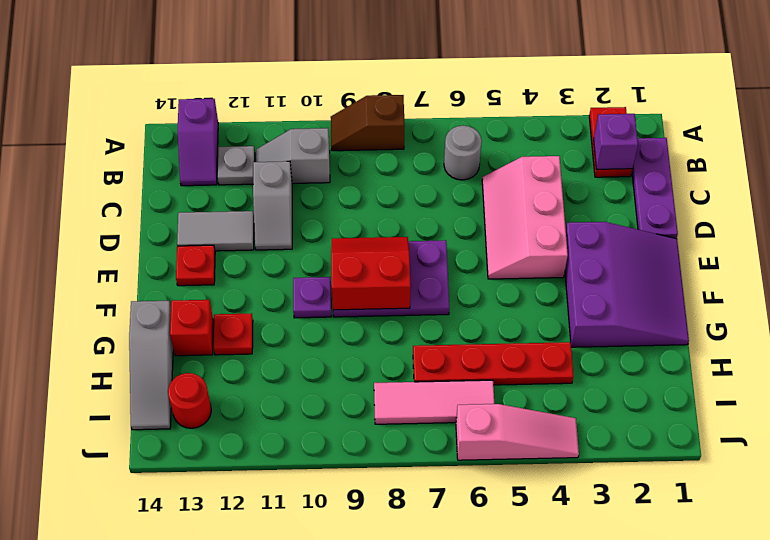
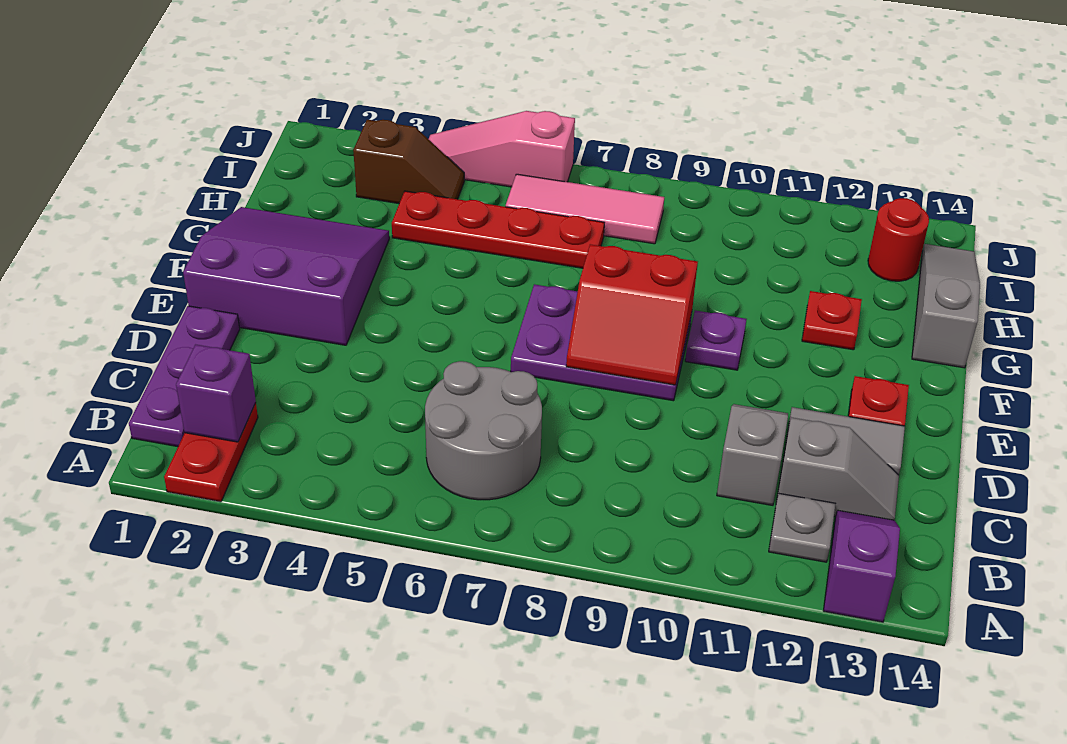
brown 1x2 slope [331,95,405,151] -> brown 1x2 slope moved to [353,120,464,203]
grey 1x1 round brick [444,125,482,180] -> grey 2x2 round brick [425,361,542,500]
grey 1x2 slope [256,128,330,183] -> grey 1x2 slope moved to [777,417,899,520]
pink 2x3 slope [482,156,568,279] -> none
purple 3x3 slope [565,222,689,347] -> purple 3x3 slope turned to [183,207,389,345]
red 1x1 brick [170,300,214,356] -> none

